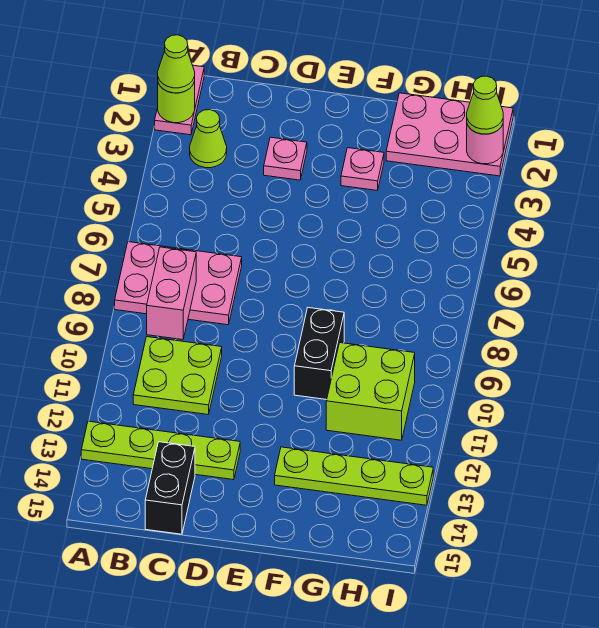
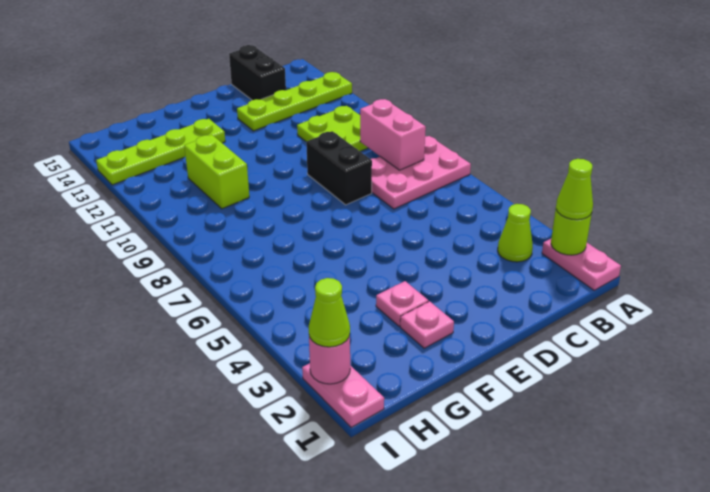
pink 1x1 plate [264,137,307,180] -> pink 1x1 plate moved to [400,301,454,348]
black 1x2 brick [294,308,344,400] -> black 1x2 brick moved to [306,131,372,205]
pink 2x3 plate [386,93,513,176] -> pink 1x2 plate [302,363,384,427]
lime 2x2 brick [326,343,415,440] -> lime 1x2 brick [184,135,249,209]

